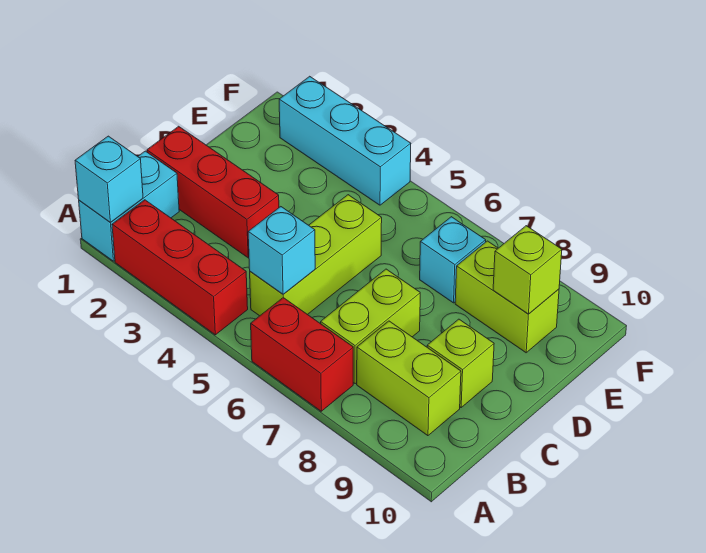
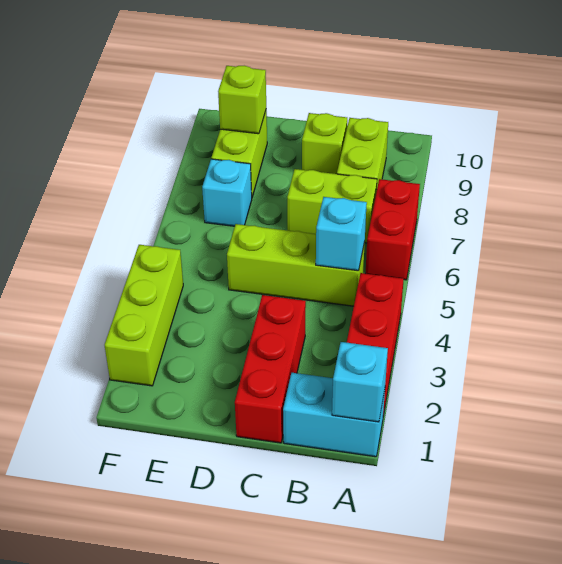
cyan 1x3 brick [279,76,411,205] -> lime 1x3 brick [105,245,183,386]

